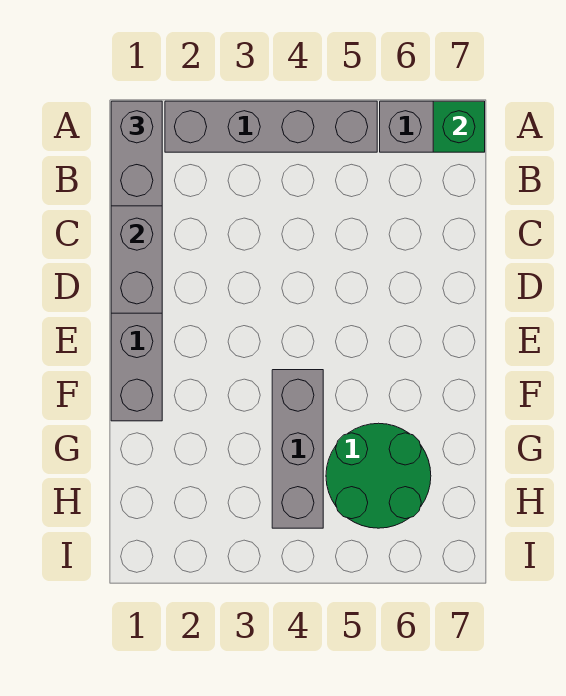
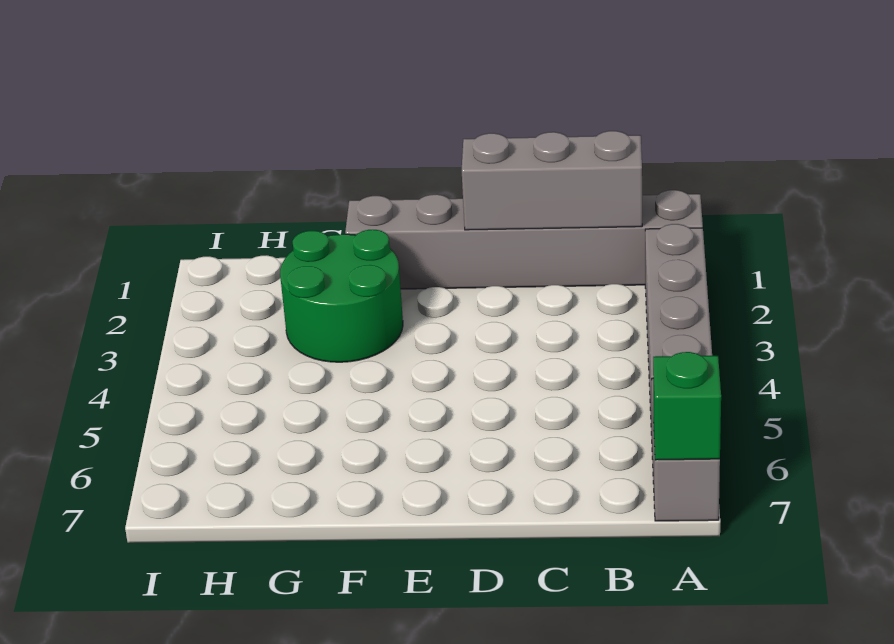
grey 1x2 brick [111,101,162,206] -> none
grey 1x3 brick [272,370,323,528] -> none
green 2x2 round brick [326,423,431,528] -> green 2x2 round brick moved to [280,230,403,362]

